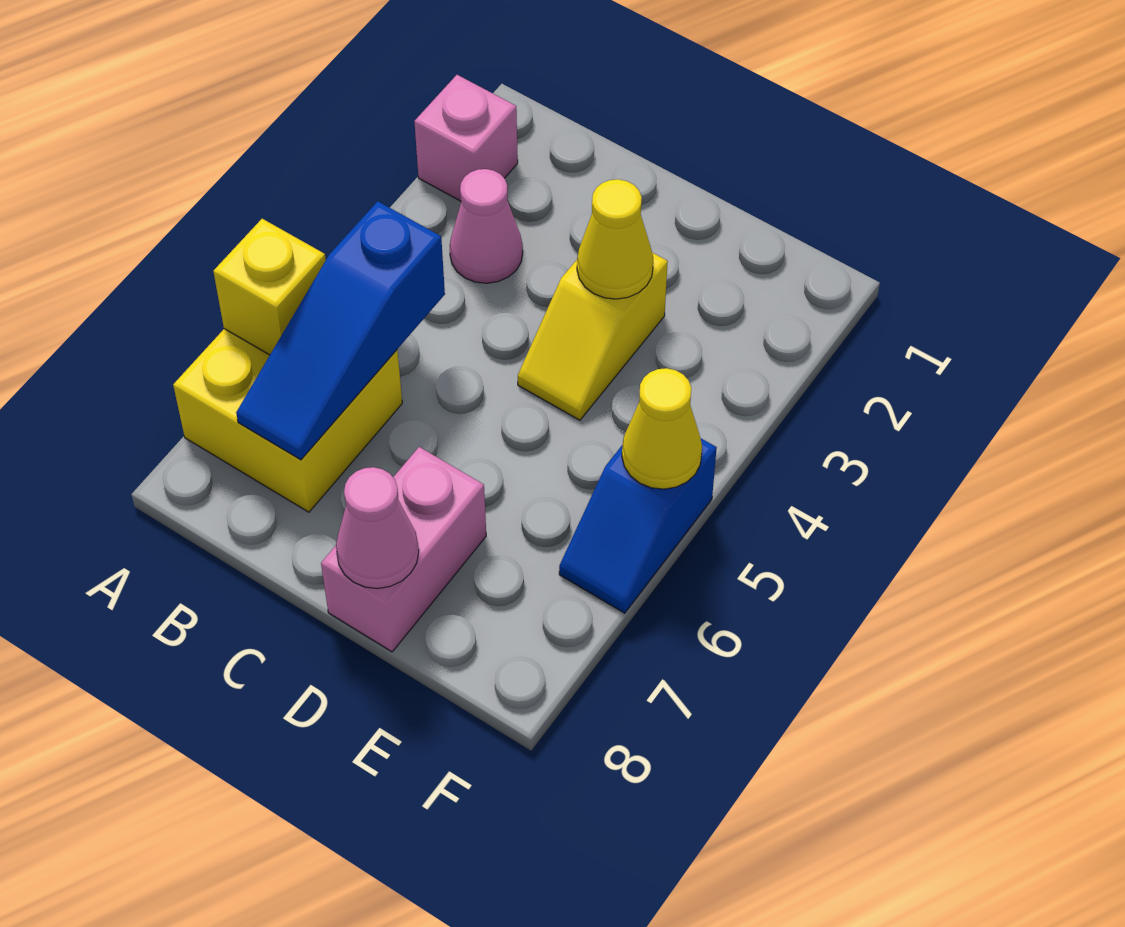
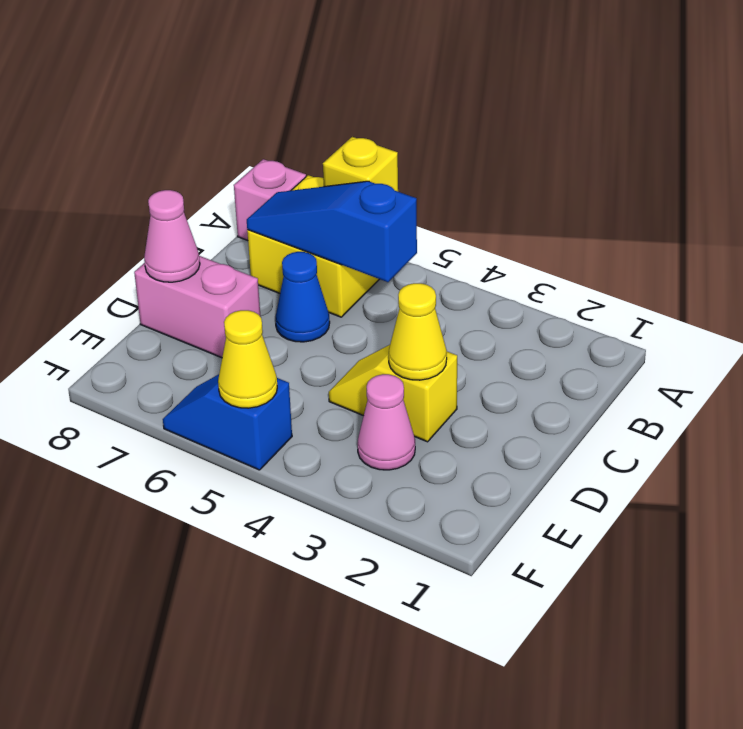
pink 1x1 brick [414,75,518,201] -> pink 1x1 brick moved to [234,159,306,240]
pink 1x1 cone [450,169,523,283] -> pink 1x1 cone moved to [357,374,415,470]
none -> blue 1x1 cone [275,252,330,342]

